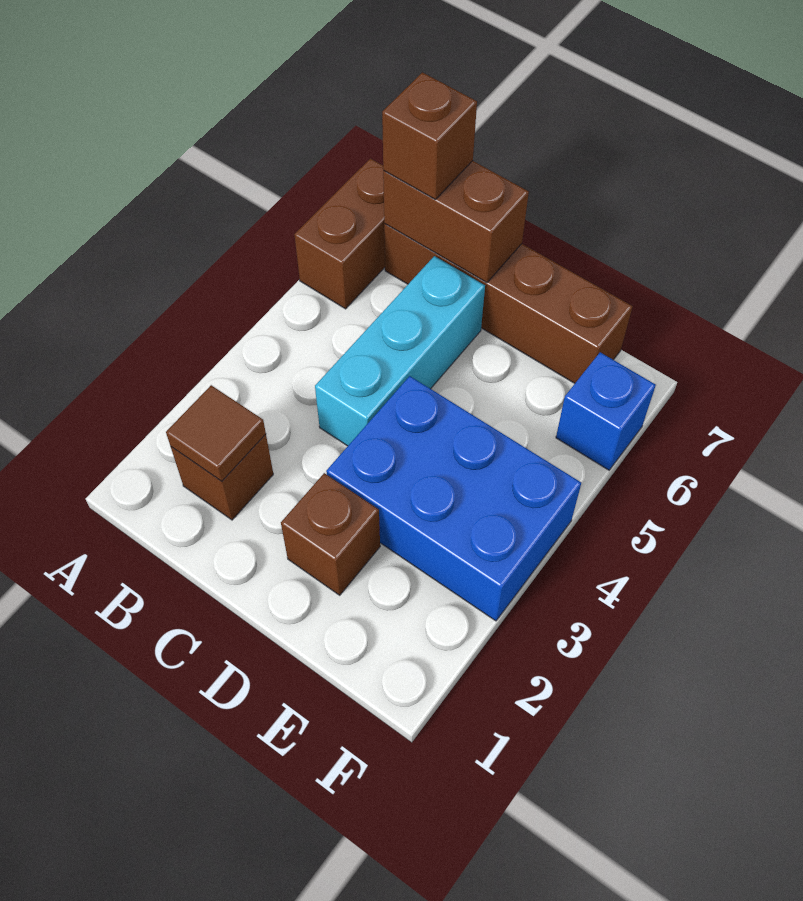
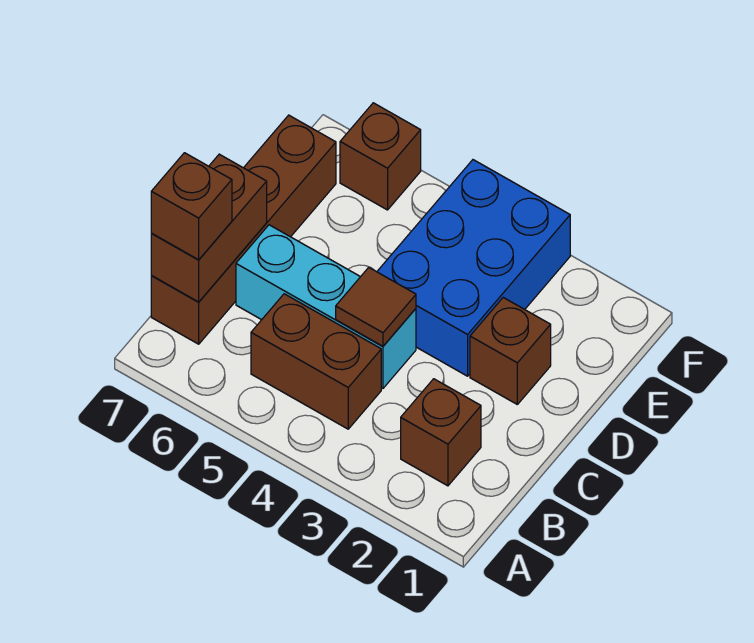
brown 1x2 brick [294,159,385,309] -> brown 1x2 brick moved to [251,294,381,429]
brown 1x1 tile [166,385,266,481] -> brown 1x1 tile moved to [336,267,416,346]
blue 1x1 brick [556,352,656,470] -> brown 1x1 brick [340,103,421,210]

